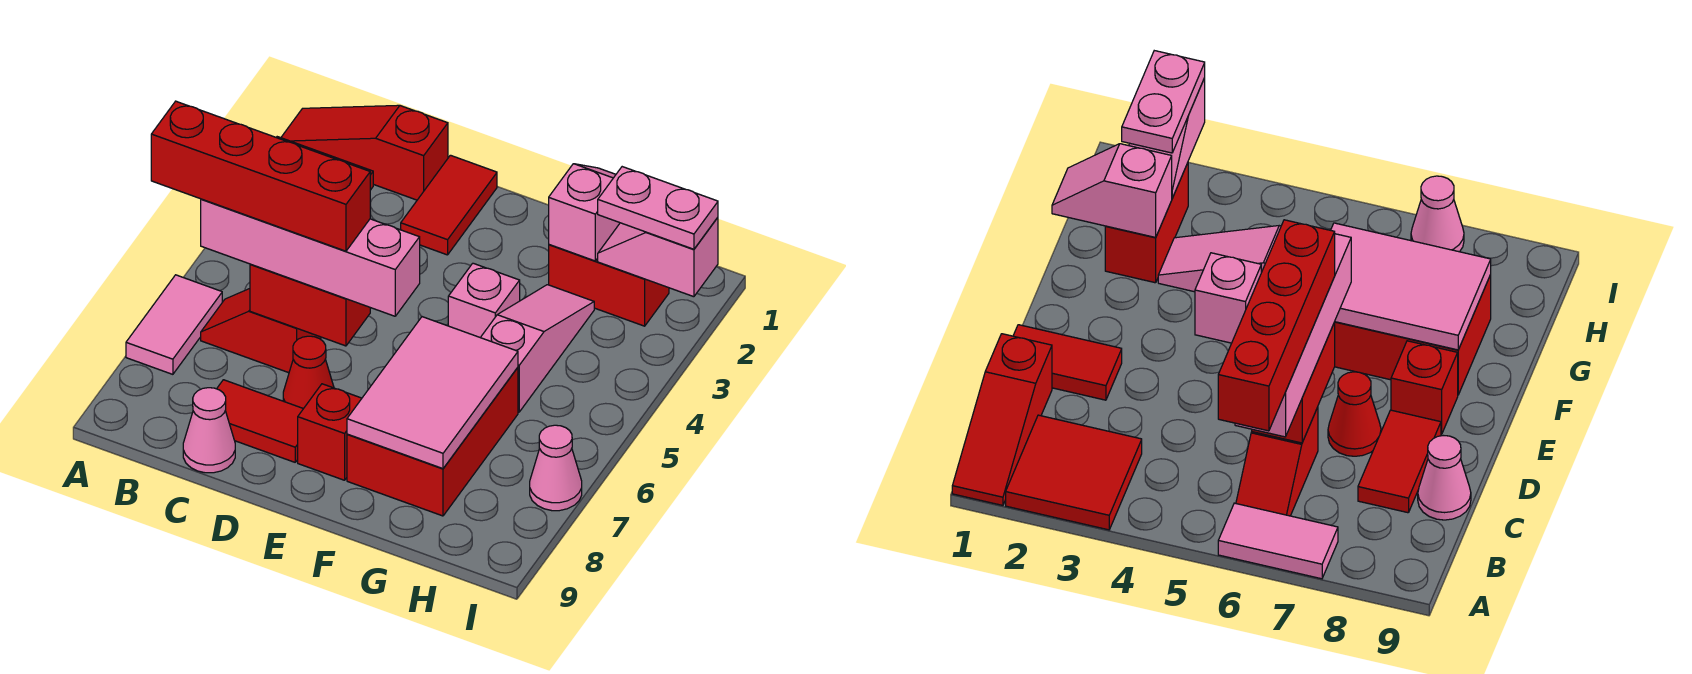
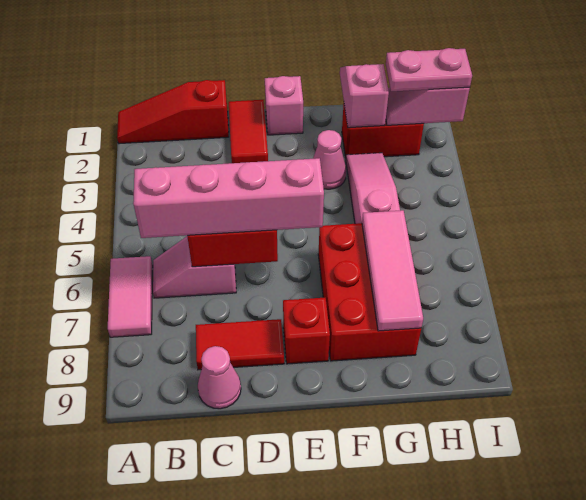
red 2x2 tile [1006,415,1142,530] -> none
red 1x4 brick [151,101,370,251] -> none
red 1x2 slope [201,289,321,373] -> pink 1x2 slope [153,236,236,298]
red 1x1 cone [283,336,334,409] -> none
pink 1x1 brick [448,263,520,337] -> pink 1x1 brick moved to [265,76,303,135]
pink 2x3 tile [347,317,518,469] -> pink 1x3 tile [362,210,423,331]
pink 1x1 cone [530,425,582,511] -> pink 1x1 cone moved to [313,130,346,189]

